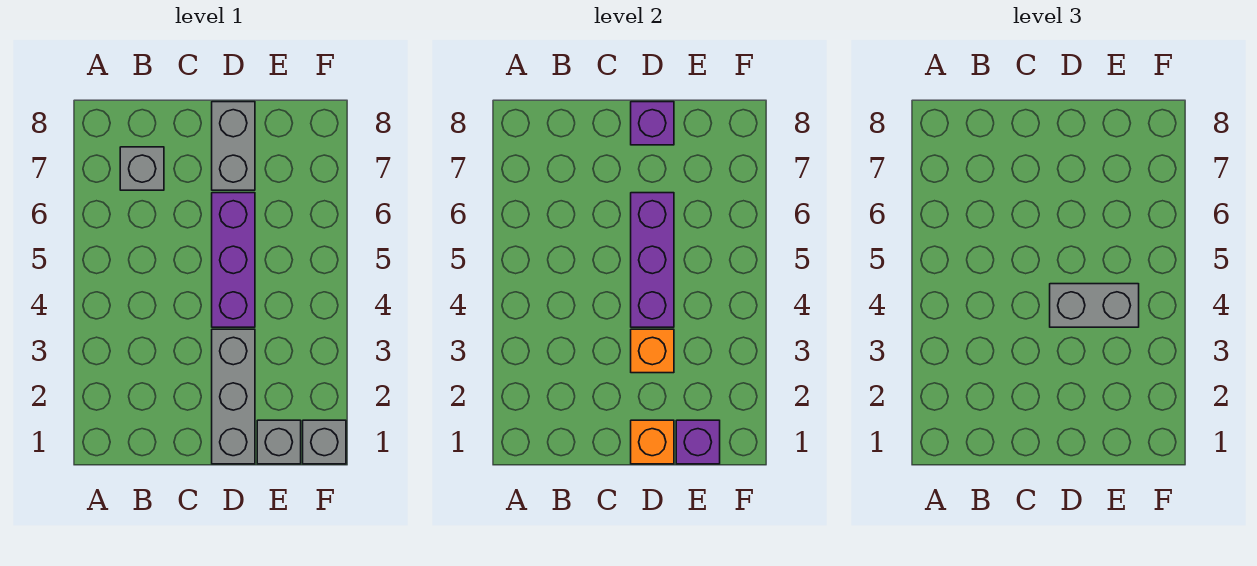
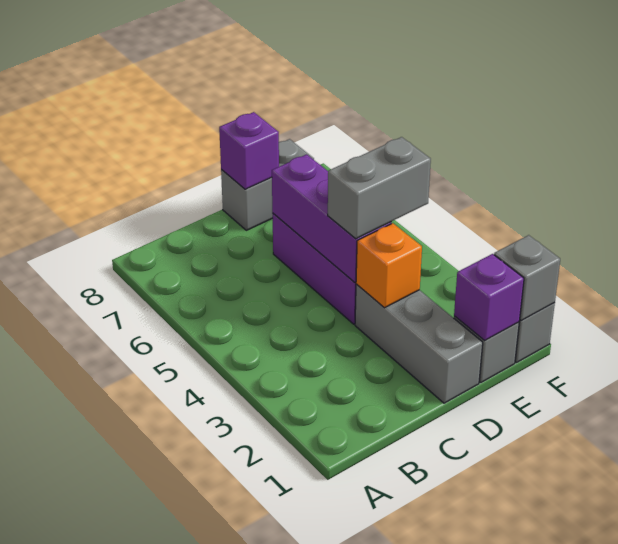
grey 1x1 brick [120,147,164,190] -> grey 1x1 brick moved to [494,235,560,321]
orange 1x1 brick [631,420,674,464] -> none
grey 1x2 brick [212,102,255,190] -> grey 1x2 brick turned to [221,139,314,230]

